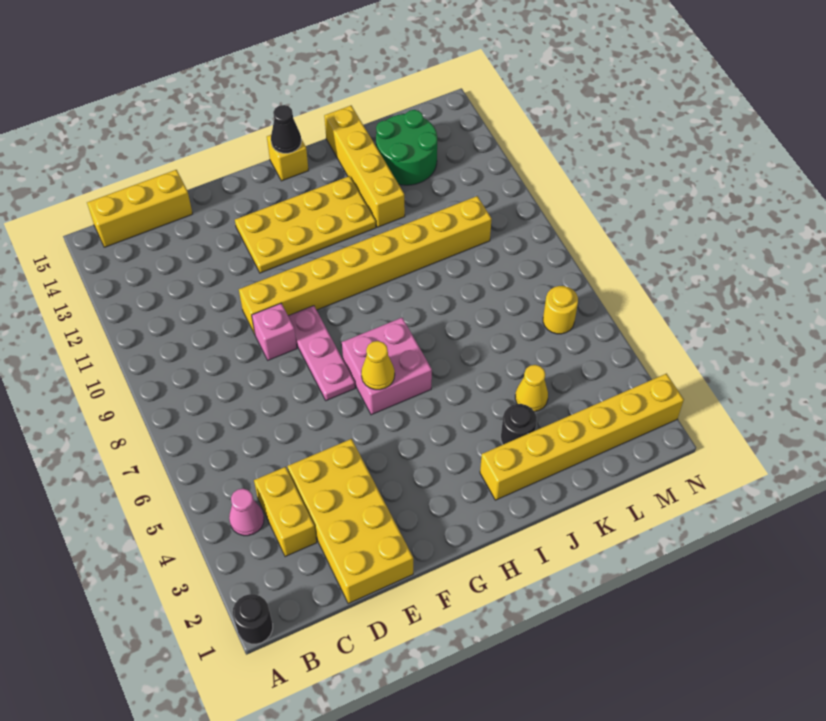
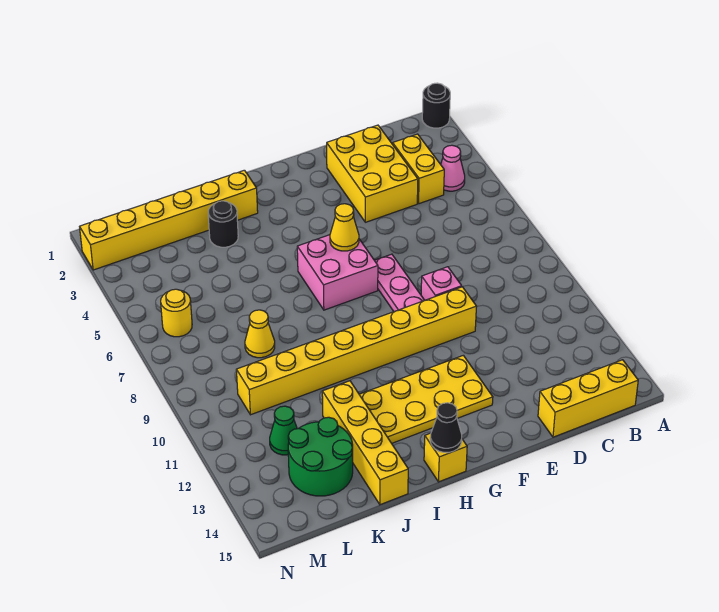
yellow 2x4 brick [287,439,413,604] -> yellow 2x3 brick [327,125,418,222]
yellow 1x1 cone [515,365,548,412] -> yellow 1x1 cone moved to [245,310,275,358]
none -> green 1x1 cone [270,406,297,455]

